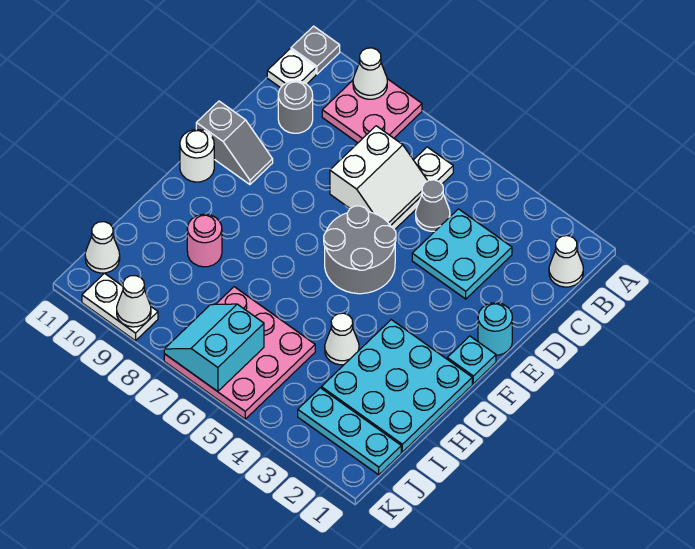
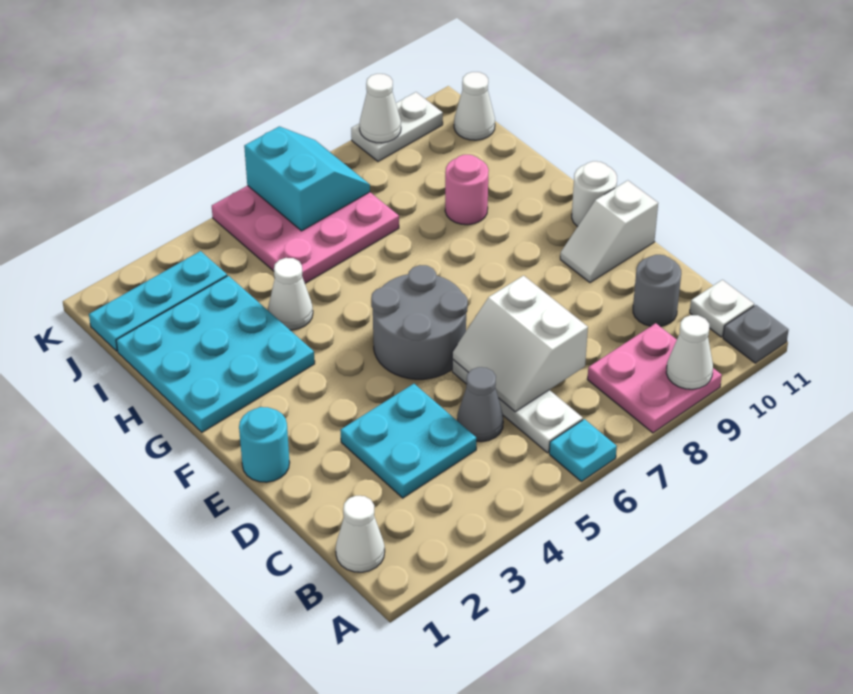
grey 1x2 slope [196,101,273,185] -> white 1x2 slope [560,180,658,283]
cyan 1x1 plate [447,336,496,384] -> cyan 1x1 plate moved to [549,419,617,482]

